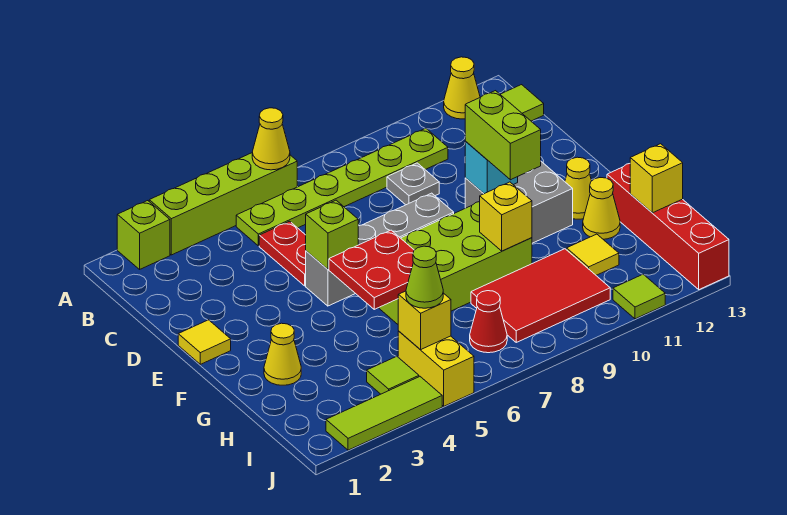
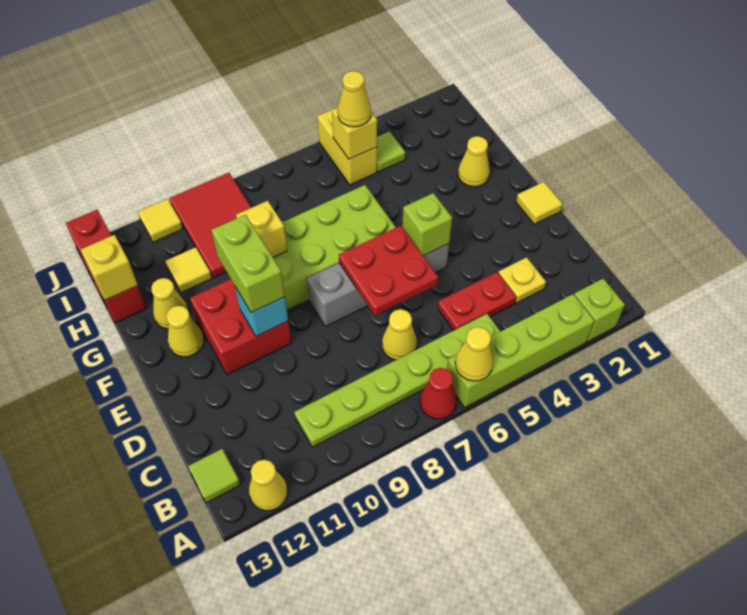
none -> yellow 1x1 plate [499,257,546,303]
red 1x2 plate [259,221,306,286] -> red 1x2 plate turned to [438,272,516,331]
none -> yellow 1x1 cone [382,309,417,360]
grey 1x1 plate [387,163,439,205] -> none
grey 2x2 brick [465,162,573,243] -> red 2x2 brick [190,279,292,375]
red 2x2 plate [329,230,414,309] -> red 2x2 plate moved to [339,226,438,316]
red 1x4 brick [607,164,729,290] -> red 1x3 brick [66,210,147,323]
red 2x3 tile [471,249,610,342] -> red 2x3 tile turned to [169,173,251,278]
lime 1x1 cone [406,246,443,308] -> yellow 1x1 cone [338,71,371,127]
red 1x1 cone [470,291,507,353] -> red 1x1 cone moved to [420,368,457,419]
lime 1x3 tile [326,377,442,450] -> none
lime 1x1 tile [613,274,665,319] -> yellow 1x1 tile [138,199,183,242]

